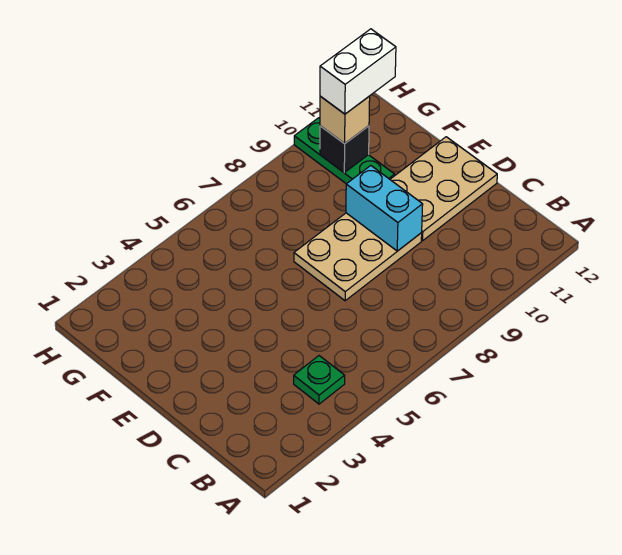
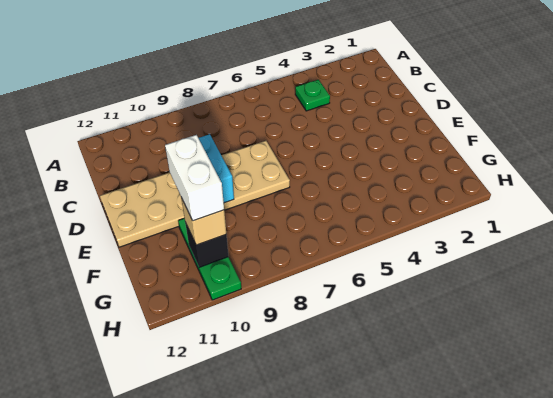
white 1x2 brick [320,29,396,114] -> white 1x2 brick turned to [165,135,224,221]

